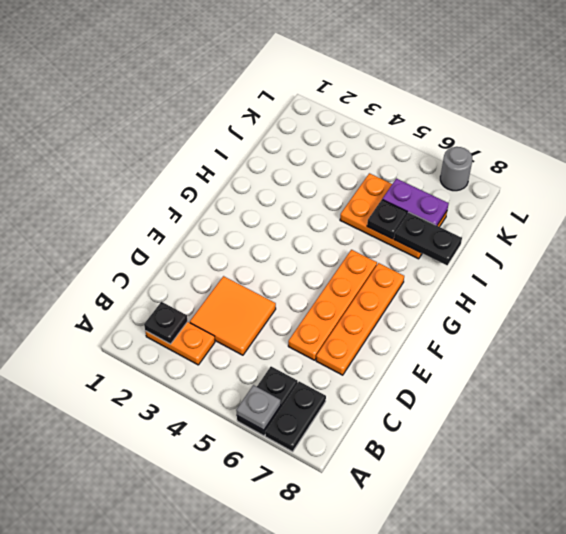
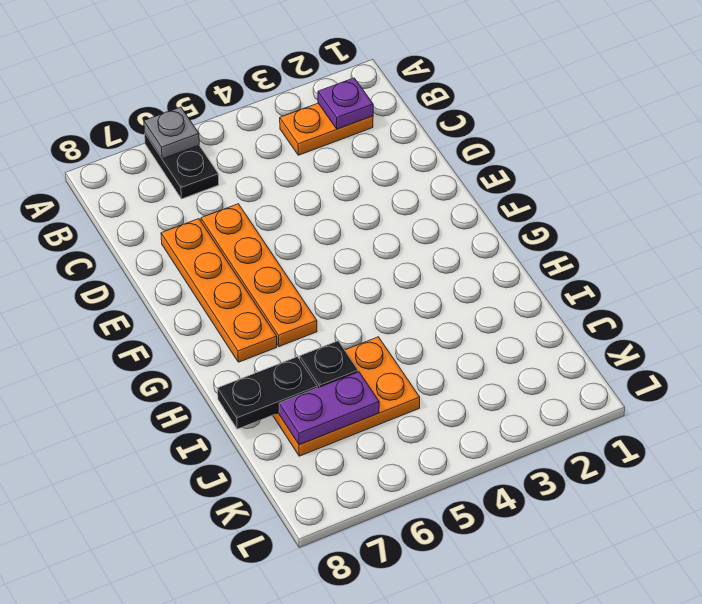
black 1x2 plate [265,381,326,452] -> none
black 1x1 plate [144,302,188,344] -> purple 1x1 plate [318,78,373,129]
orange 2x2 tile [190,276,276,355] -> none
grey 1x1 round brick [440,147,472,191] -> none

